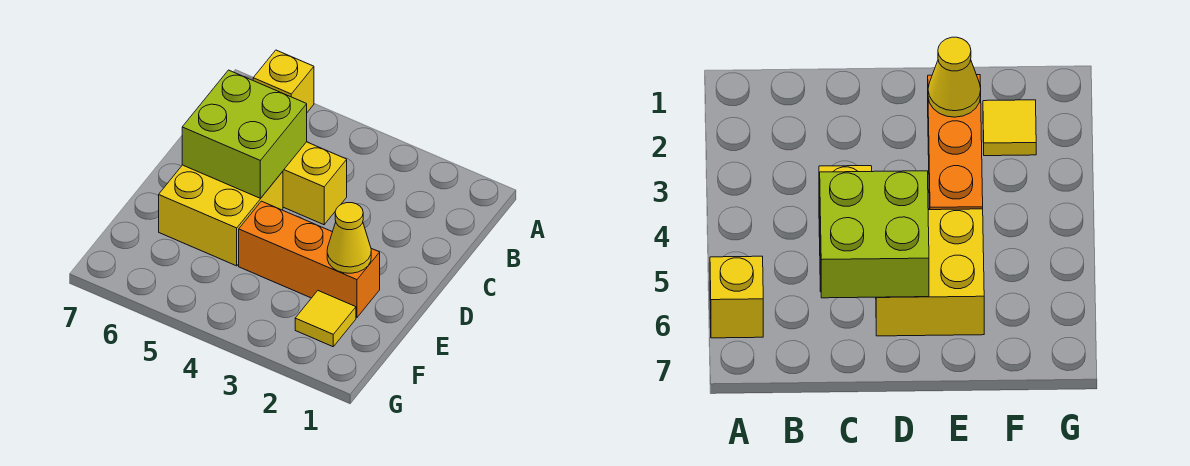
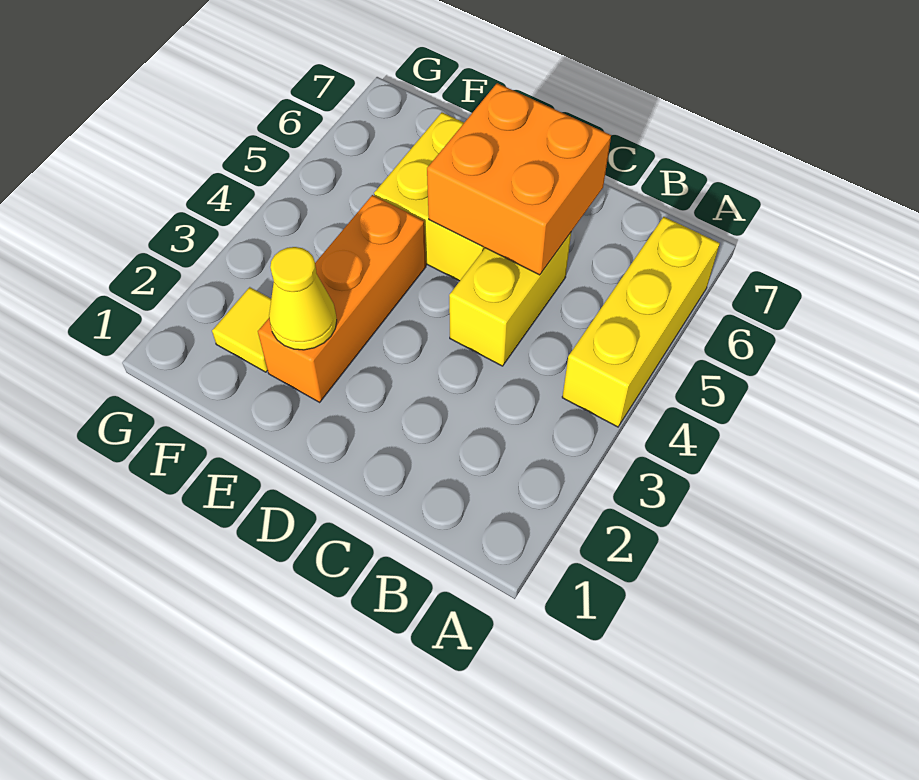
yellow 1x1 brick [253,50,314,112] -> yellow 1x3 brick [562,217,720,427]
lime 2x2 brick [182,70,307,198] -> orange 2x2 brick [427,83,611,275]

